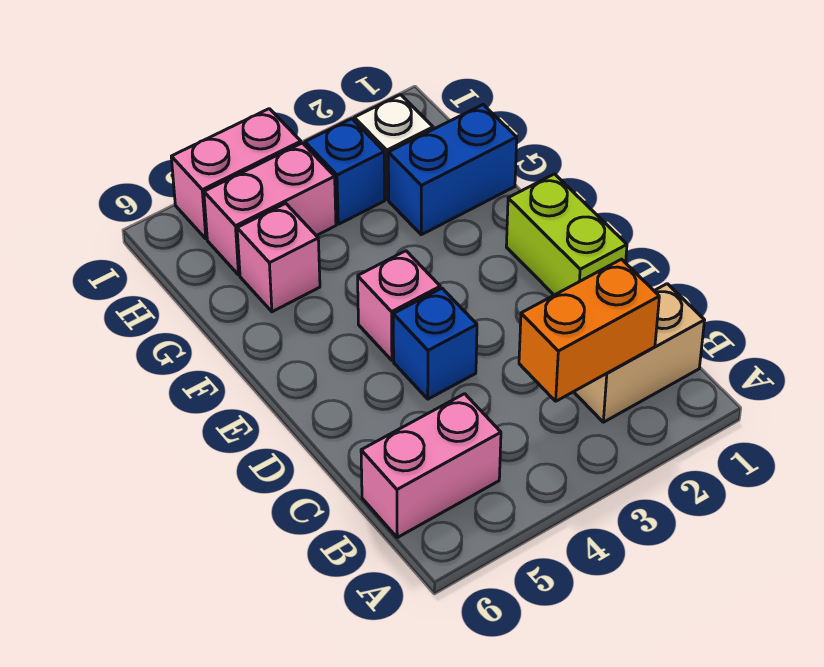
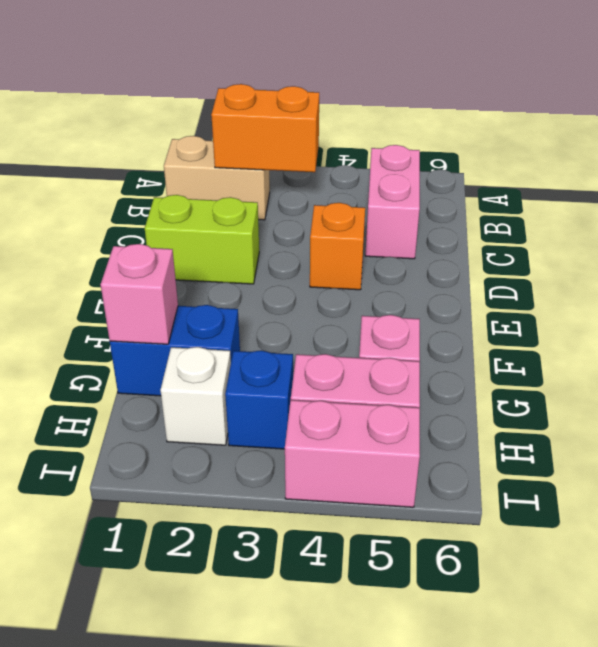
pink 1x2 brick [361,394,501,537] -> pink 1x2 brick turned to [365,145,420,259]
lime 1x2 brick [506,174,627,295] -> lime 1x2 brick turned to [145,195,259,284]
blue 1x1 brick [393,288,477,399] -> orange 1x1 brick [310,203,365,290]
pink 1x1 brick [358,251,440,360] -> pink 1x1 brick moved to [101,244,178,344]

